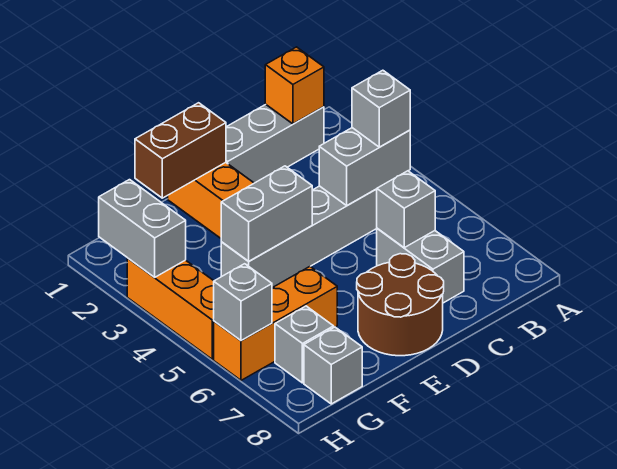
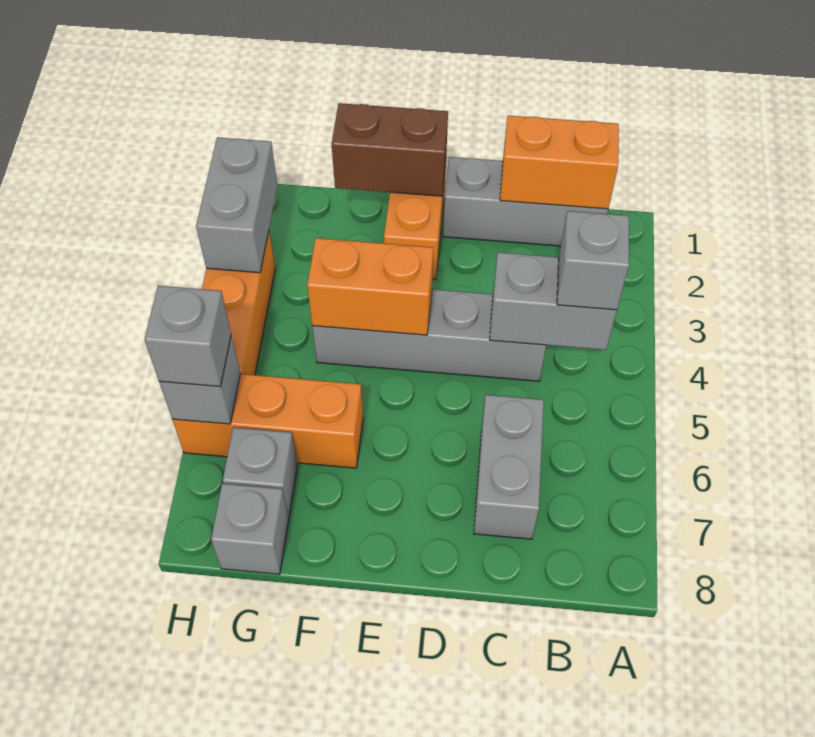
orange 1x1 brick [265,47,324,124] -> orange 1x2 brick [500,116,619,209]
grey 1x1 brick [377,171,435,248] -> grey 1x1 brick moved to [144,286,231,387]
brown 2x2 round brick [357,254,444,356] -> none
grey 1x2 brick [221,166,312,261] -> orange 1x2 brick [307,238,433,335]

